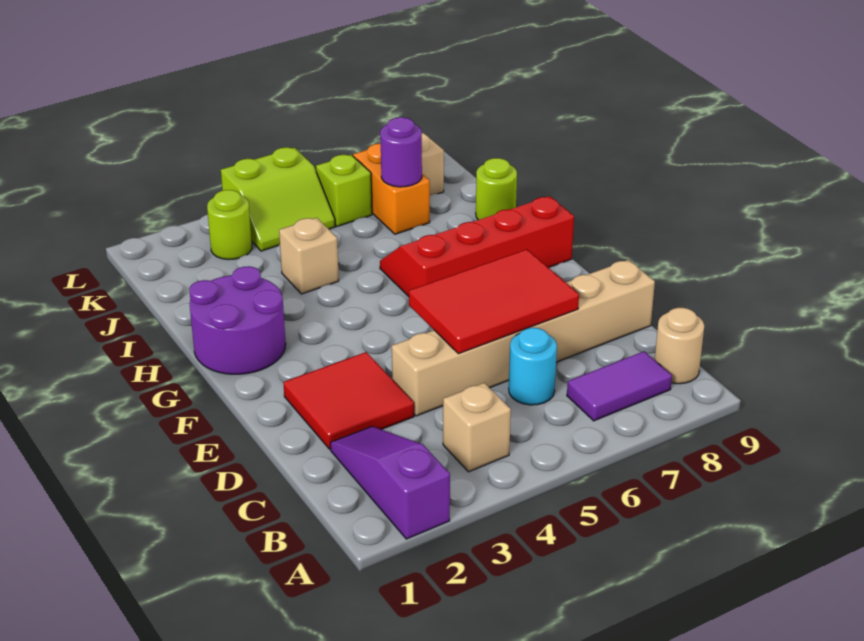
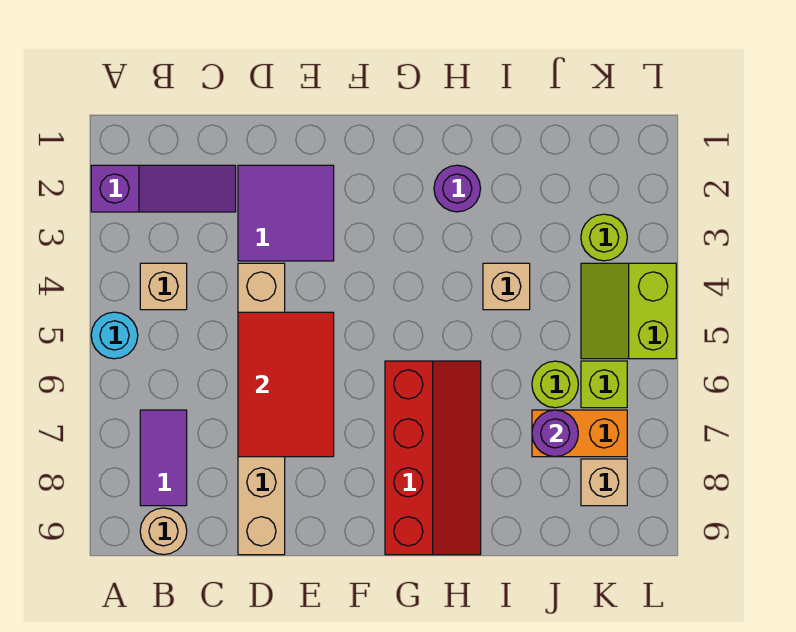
cyan 1x1 round brick [509,328,557,405] -> cyan 1x1 round brick moved to [91,312,138,359]
red 2x2 tile [283,352,414,449] -> purple 2x2 tile [238,165,334,261]
purple 2x2 round brick [189,266,286,374] -> purple 1x1 round brick [434,165,481,212]
lime 1x1 round brick [476,158,517,220] -> lime 1x1 round brick moved to [532,361,578,408]

